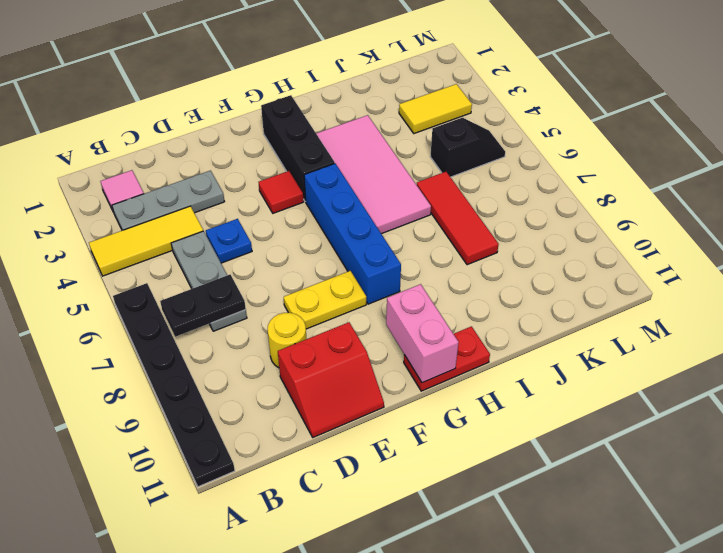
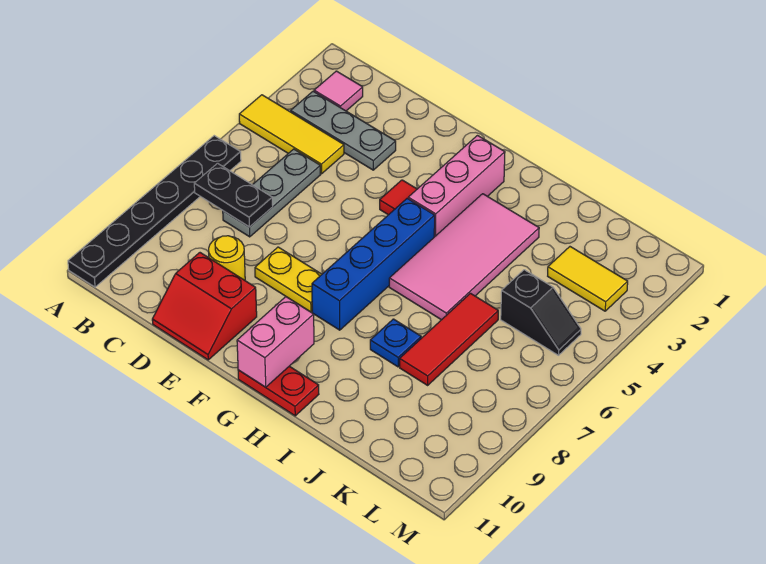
blue 1x1 plate [206,219,252,263] -> blue 1x1 plate moved to [370,319,421,367]
black 1x3 brick [261,95,335,202] -> pink 1x3 brick [408,136,505,237]

